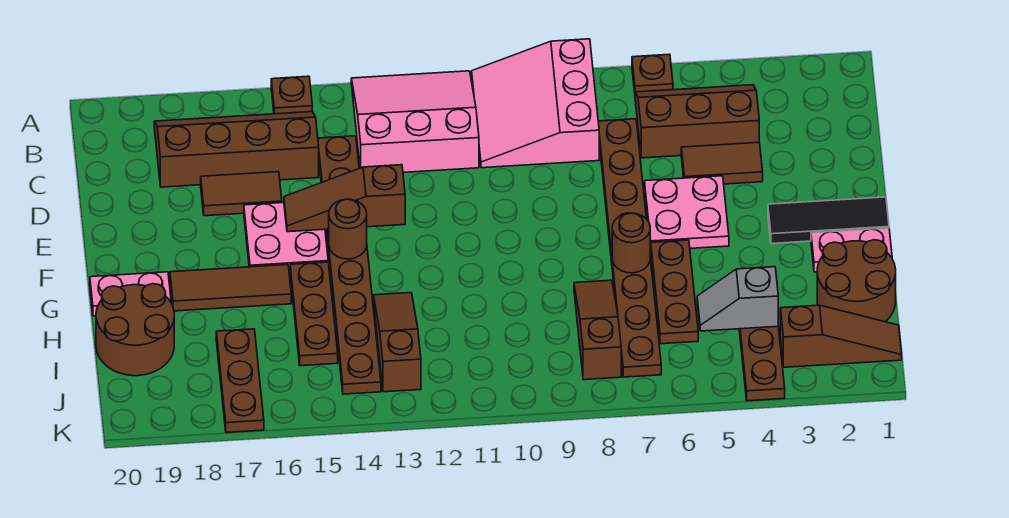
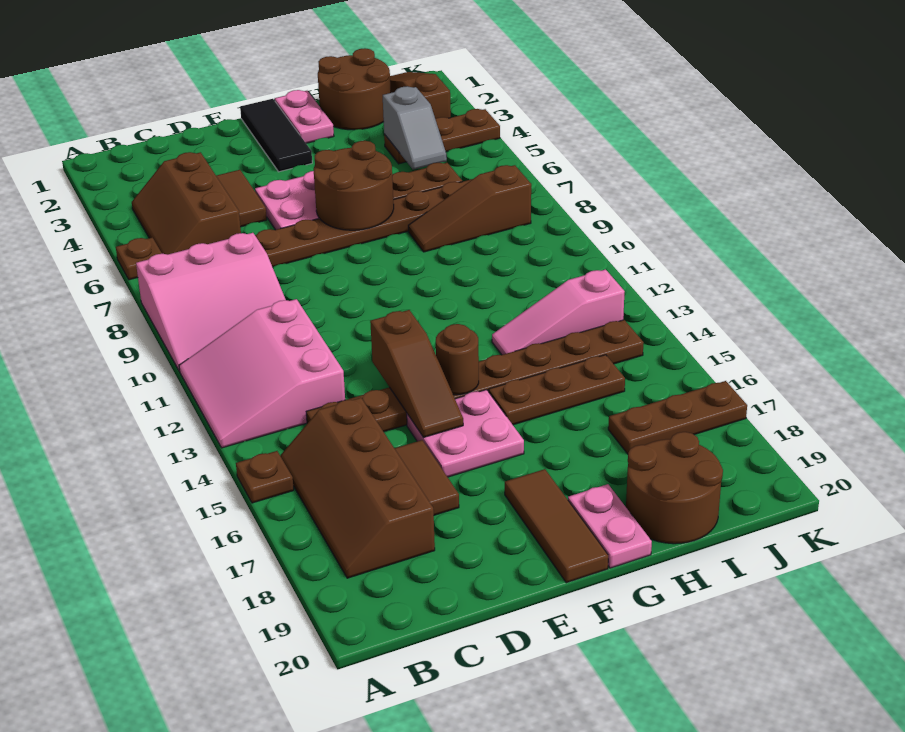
brown 1x1 round brick [612,213,650,273] -> brown 2x2 round brick [314,141,394,230]
brown 1x3 tile [170,265,291,311] -> brown 1x3 tile moved to [505,469,608,583]
brown 1x3 slope [374,293,421,392] -> pink 1x3 slope [492,269,625,355]

